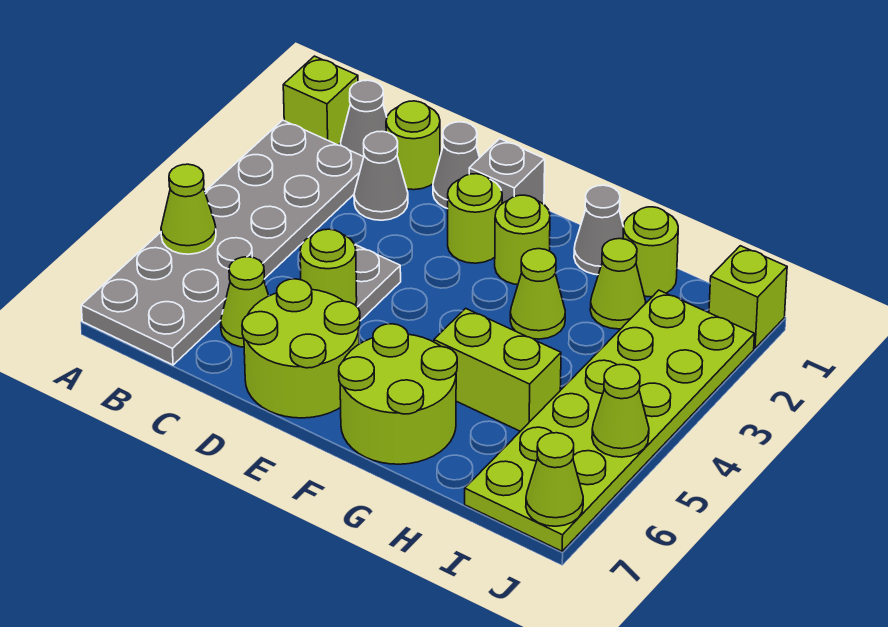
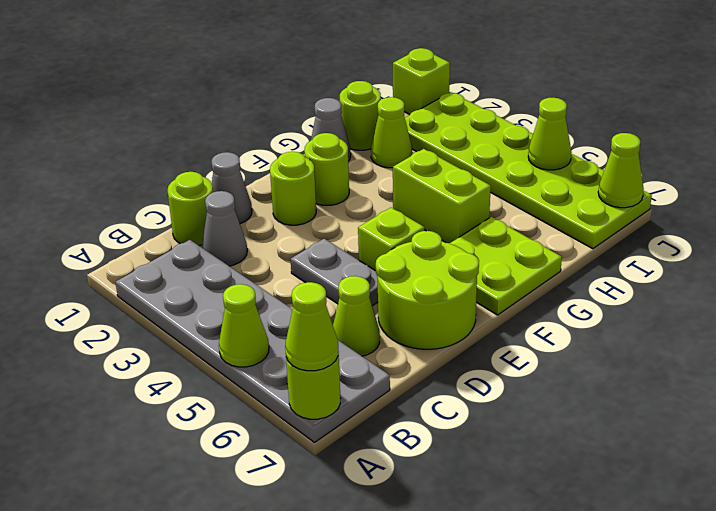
lime 1x1 brick [283,56,358,145] -> lime 1x1 brick moved to [358,208,424,271]
grey 1x1 cone [341,80,387,157] -> none
lime 1x1 round brick [300,229,357,305] -> lime 1x1 round brick moved to [286,351,341,419]
grey 1x1 brick [469,139,545,204] -> none
lime 2x2 round brick [339,324,457,464] -> lime 2x2 plate [450,217,562,315]
lime 1x1 cone [510,249,565,339] -> lime 1x1 cone moved to [285,282,338,371]
lime 1x2 brick [434,308,561,431] -> lime 1x2 brick turned to [393,149,491,243]

